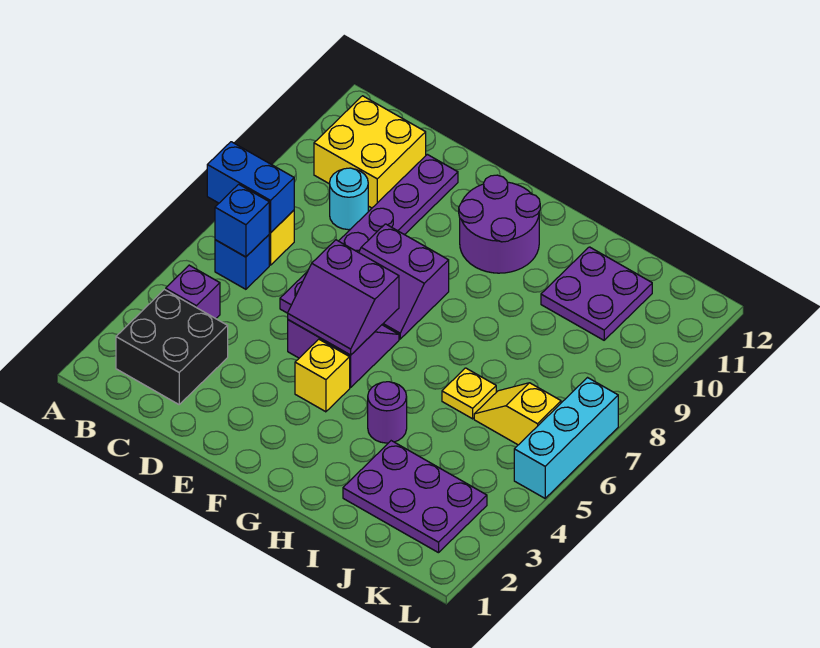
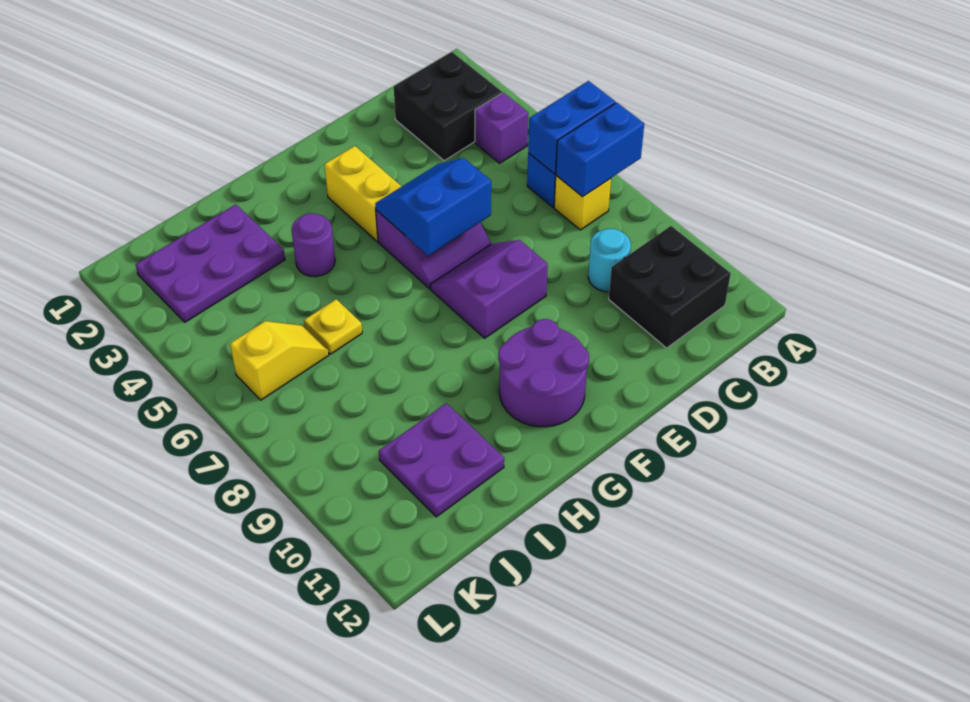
blue 1x1 brick [215,184,269,257] -> blue 1x2 brick [528,81,615,174]
yellow 2x2 brick [314,96,426,208] -> black 2x2 brick [609,226,731,348]
purple 1x6 plate [280,154,458,313] -> none
purple 2x2 slope [288,240,399,355] -> blue 2x2 slope [375,158,491,256]
yellow 1x1 brick [295,339,350,412] -> yellow 1x2 brick [324,146,402,241]
cyan 1x3 brick [514,378,618,498] -> none

